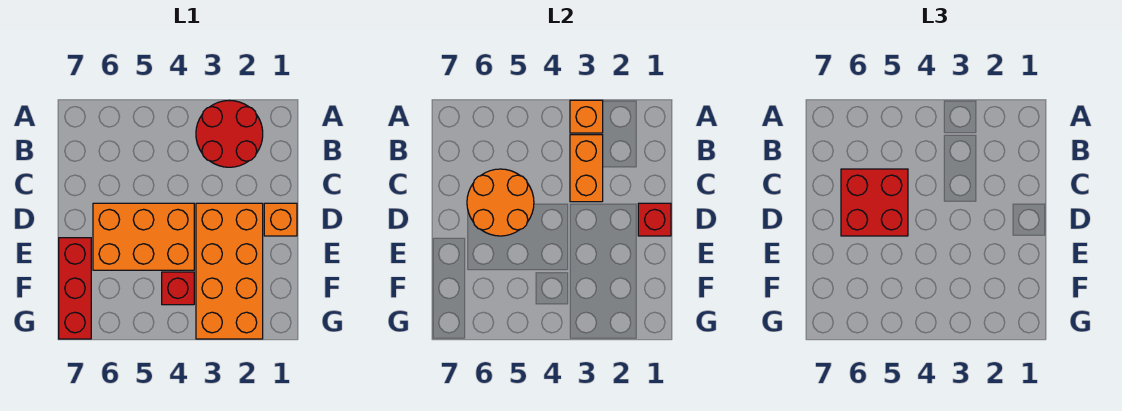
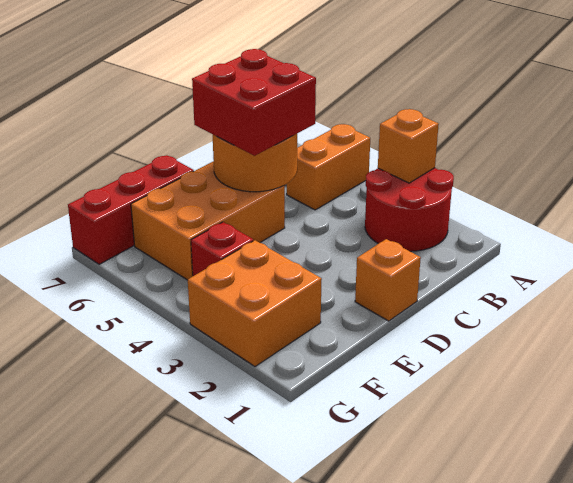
orange 1x2 brick [570,135,603,202] -> orange 1x2 brick moved to [287,124,370,210]
red 1x1 brick [638,203,671,236] -> none
orange 2x4 brick [196,203,263,339] -> orange 2x2 brick [188,240,322,367]
orange 2x3 brick [93,203,194,270] -> orange 2x3 brick turned to [131,161,285,280]

